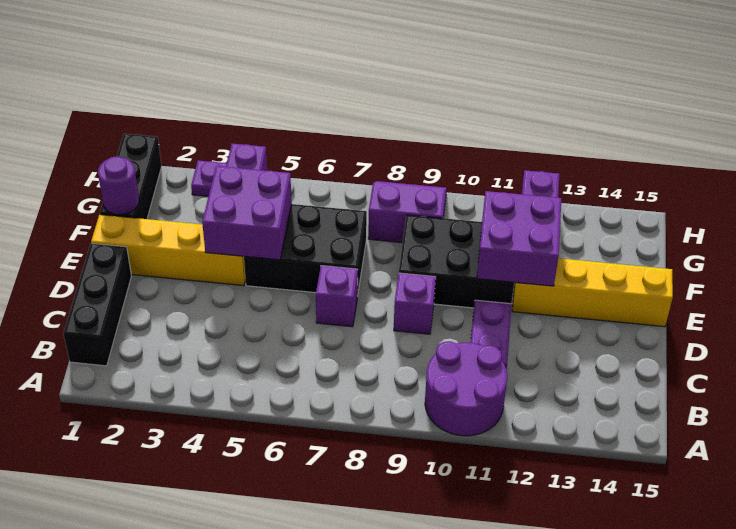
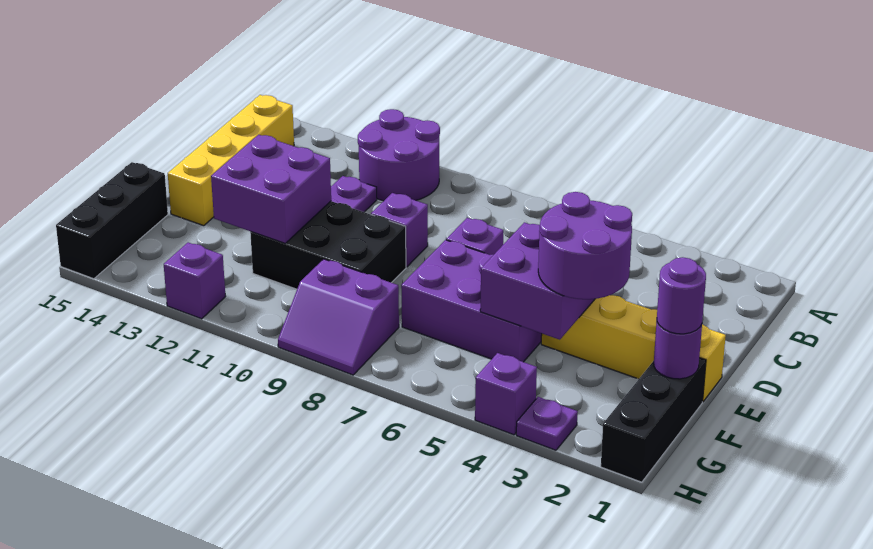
black 1x3 brick [63,243,131,366] -> black 1x3 brick moved to [56,162,168,279]
none -> purple 2x2 round brick [538,192,632,299]
black 2x3 brick [244,204,367,296] -> purple 2x3 brick [401,240,542,362]
yellow 1x4 brick [512,258,673,327] -> yellow 1x4 brick turned to [168,95,294,226]
none -> purple 1x1 round brick [657,257,706,334]

